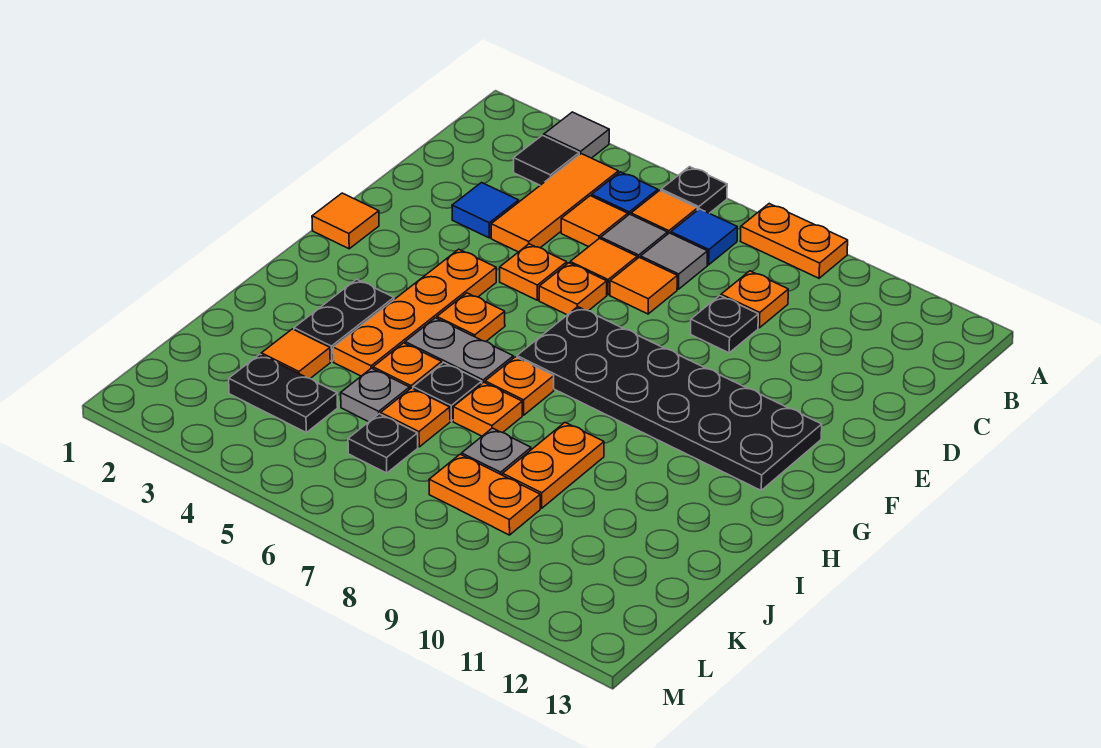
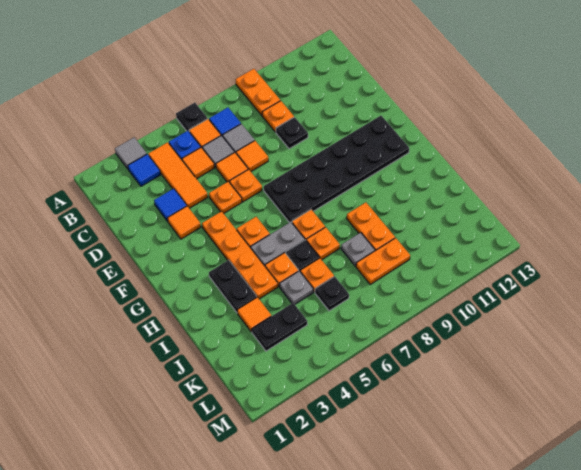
orange 1x2 plate [741,204,848,278] -> orange 1x2 plate turned to [236,69,280,115]
black 1x1 tile [513,135,579,185] -> blue 1x1 tile [128,154,160,186]
orange 1x1 tile [312,193,379,249] -> orange 1x1 tile moved to [168,206,201,239]

